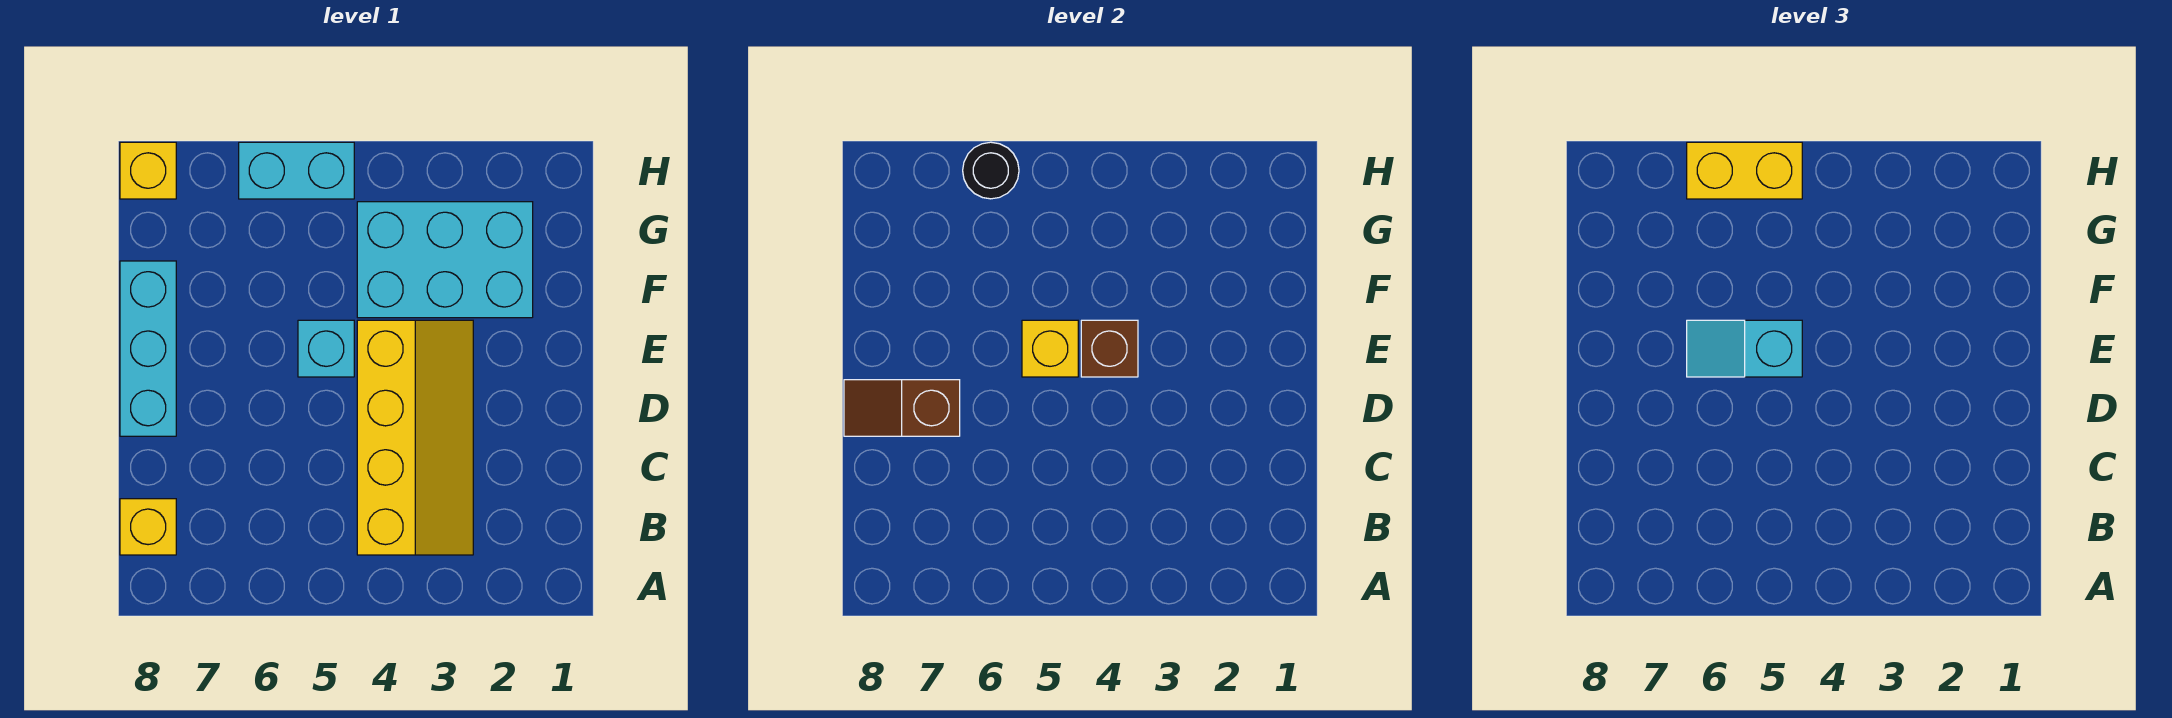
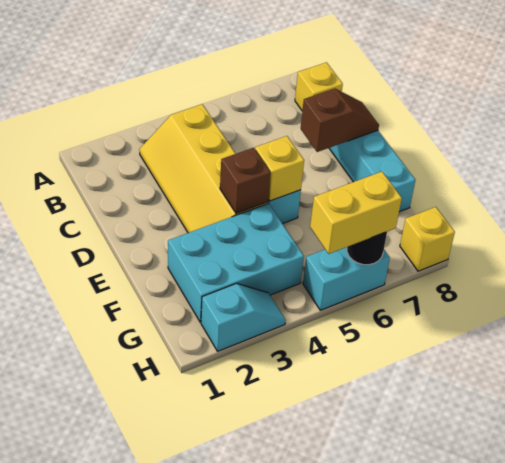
cyan 1x2 slope [1687,320,1802,377] -> cyan 1x2 slope moved to [201,283,285,351]

